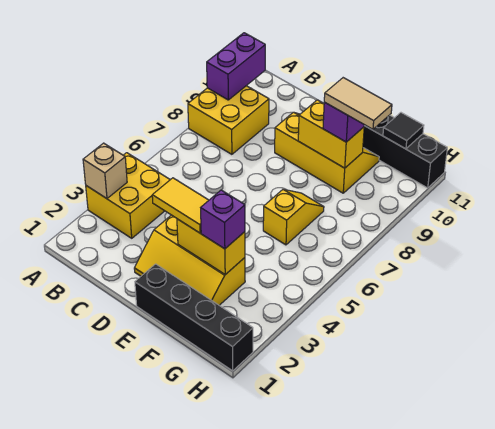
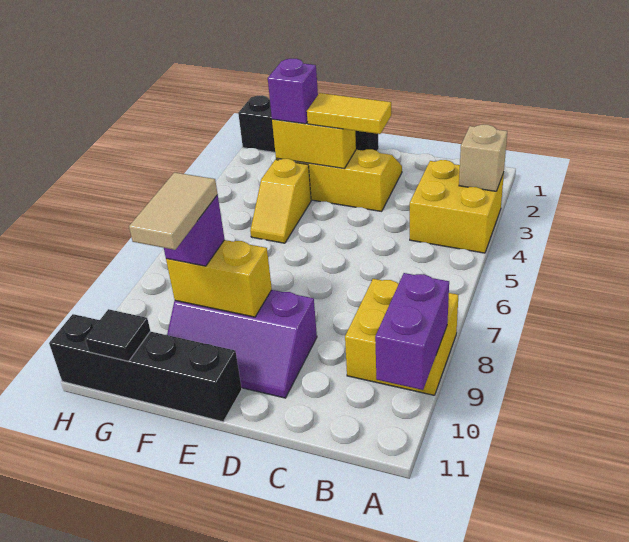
yellow 2x3 slope [275,112,379,193] -> purple 2x3 slope [167,290,317,398]
yellow 1x2 slope [263,189,324,245] -> yellow 1x2 slope moved to [250,159,311,243]
tan 1x2 tile [324,78,392,129] -> tan 1x2 tile turned to [129,172,217,250]

